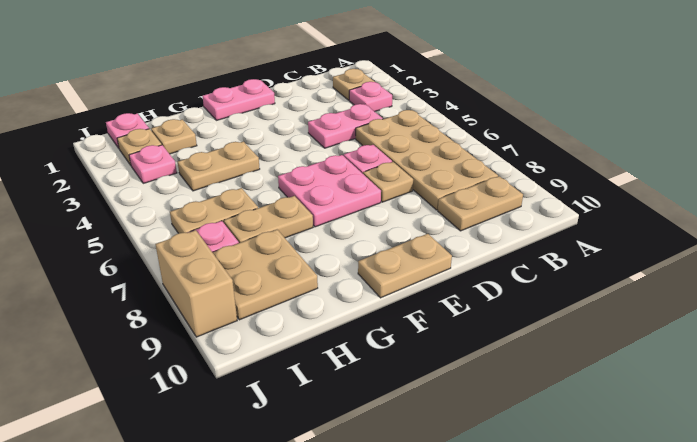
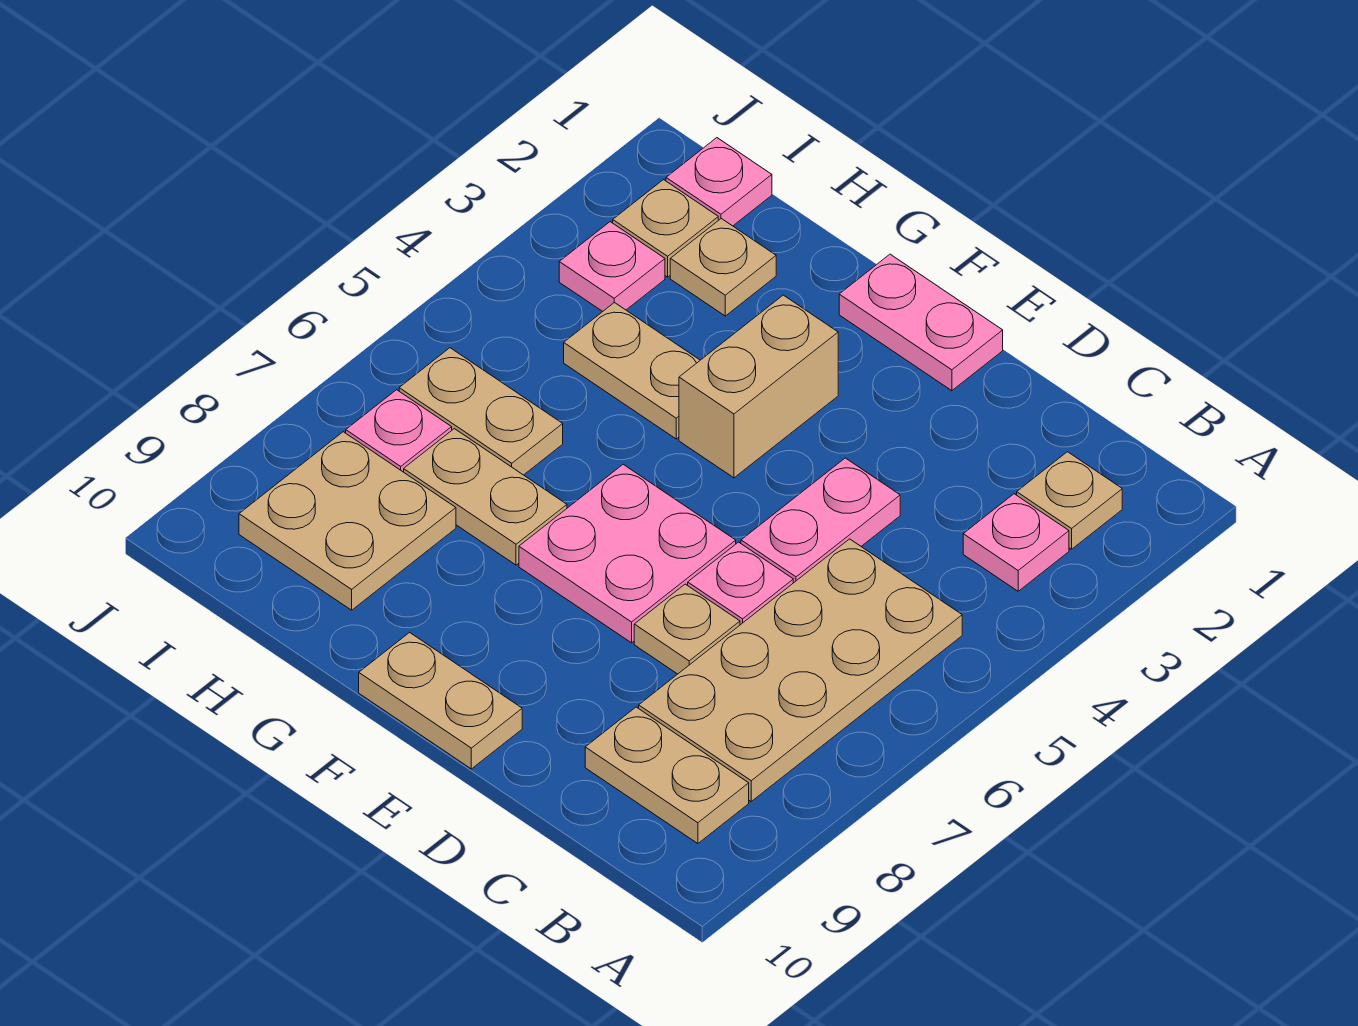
pink 1x2 plate [308,104,383,148] -> pink 1x2 plate turned to [741,458,900,583]
tan 1x2 brick [156,230,237,337] -> tan 1x2 brick moved to [679,295,838,478]

